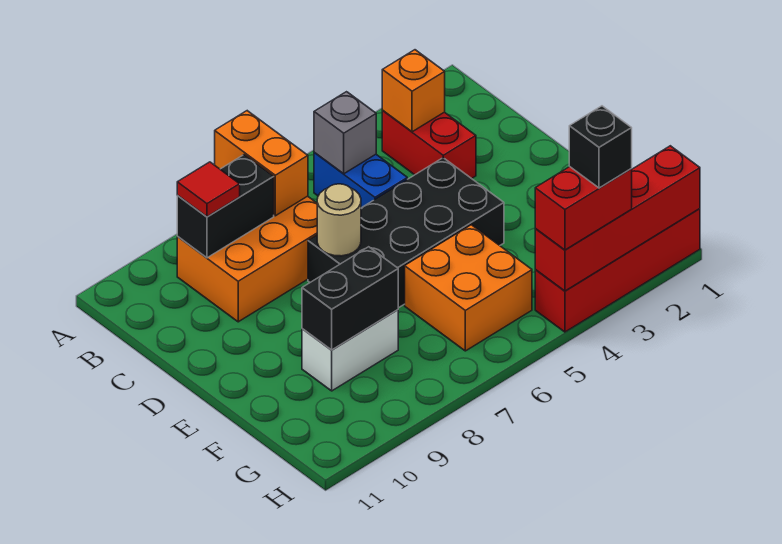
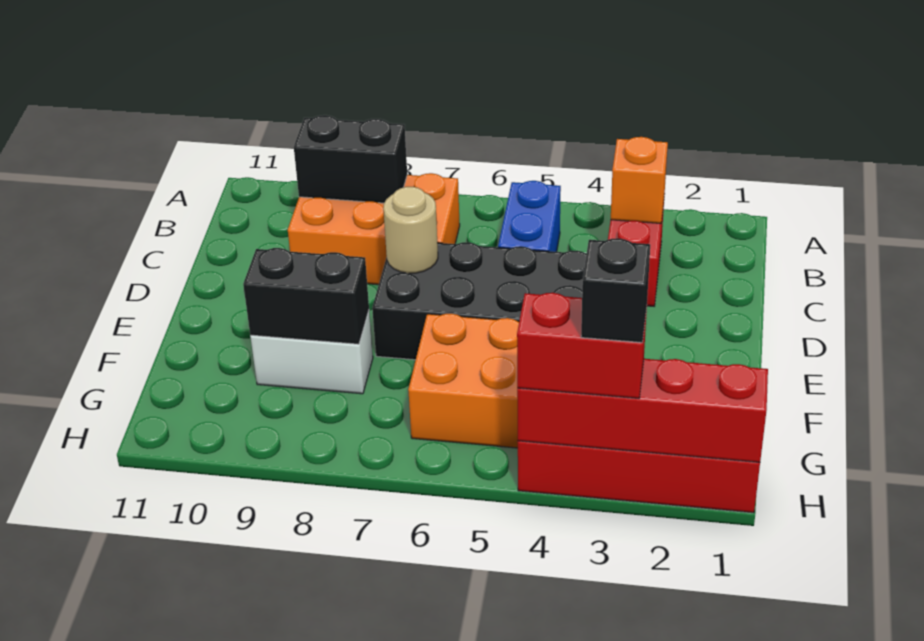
orange 1x2 brick [215,111,308,216] -> none
grey 1x1 brick [314,92,376,174] -> none
red 1x1 tile [177,162,240,217] -> none

